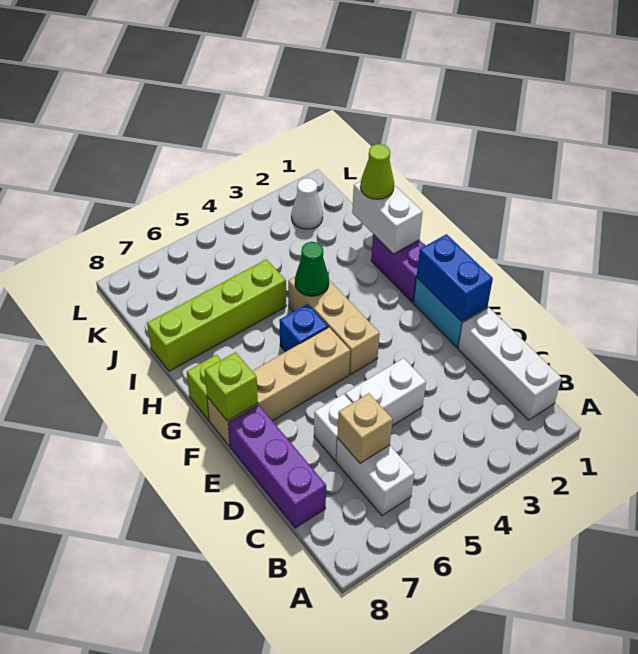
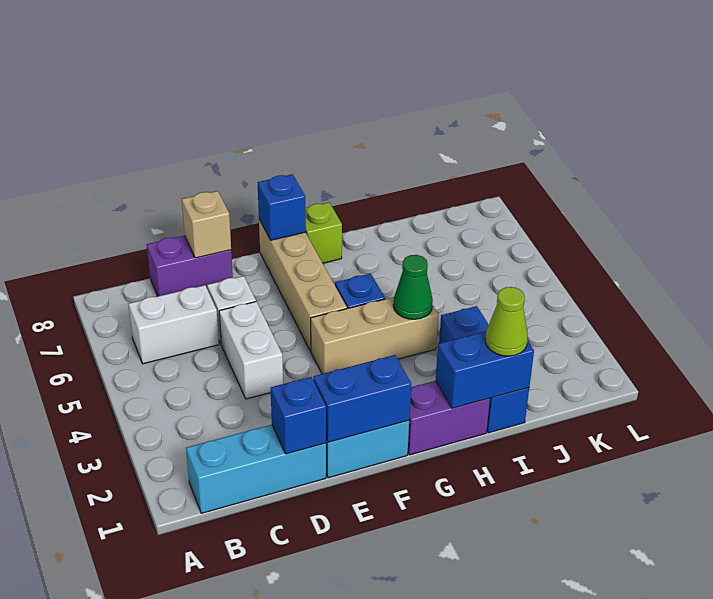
white 1x3 brick [458,307,562,420] -> cyan 1x3 brick [186,425,326,513]
tan 1x1 brick [337,393,393,463] -> tan 1x1 brick moved to [182,191,231,258]
purple 1x3 brick [228,405,326,528] -> purple 1x2 brick [147,236,233,296]
none -> blue 1x1 brick [271,377,326,454]
lime 1x1 brick [204,352,258,421] -> blue 1x1 brick [258,174,306,240]
white 1x2 brick [352,181,423,254] -> blue 1x2 brick [436,331,534,408]
none -> blue 1x3 brick [439,306,529,433]
lime 1x4 brick [147,259,286,371] -> none
white 1x1 cone [291,178,323,229] -> none

